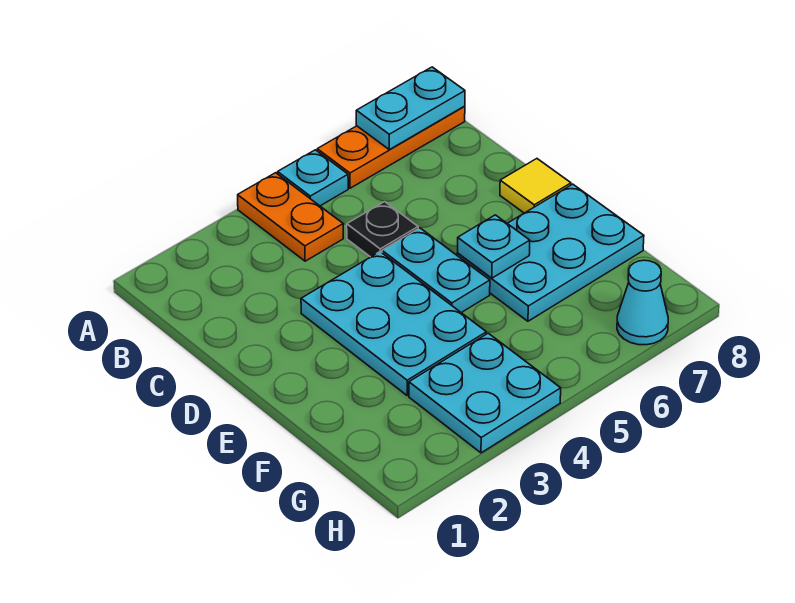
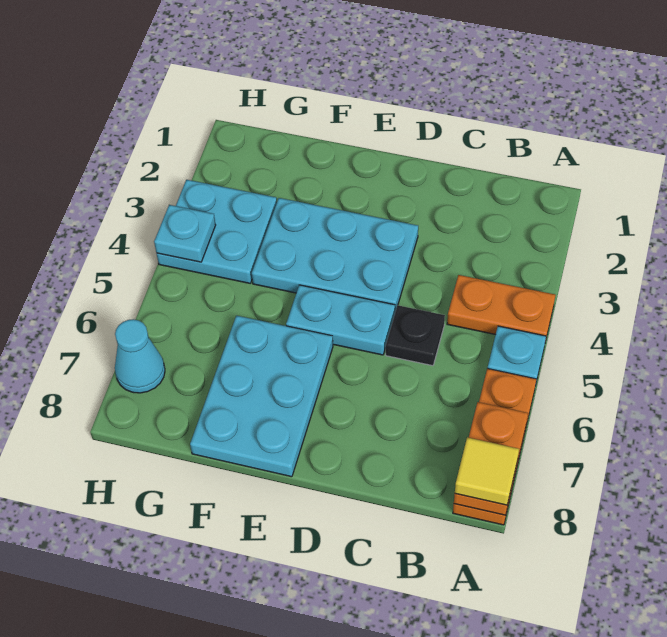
cyan 1x2 plate [356,67,465,150] -> orange 1x2 plate [454,402,528,515]
yellow 1x1 tile [500,159,571,213] -> yellow 1x1 tile moved to [455,437,519,505]
cyan 1x1 plate [458,215,530,278] -> cyan 1x1 plate moved to [154,205,216,262]

